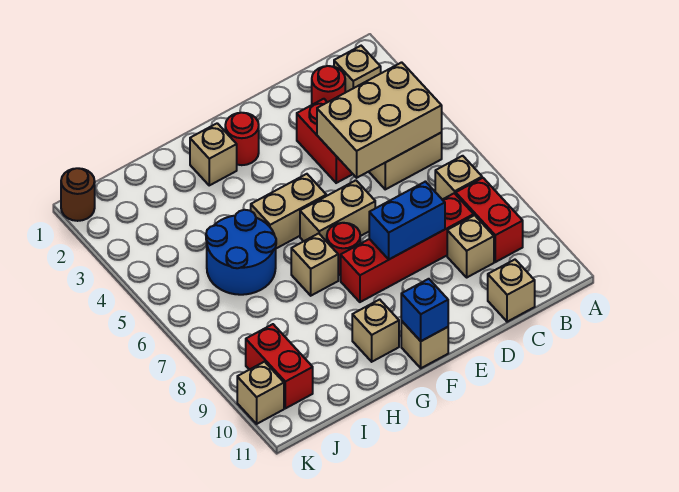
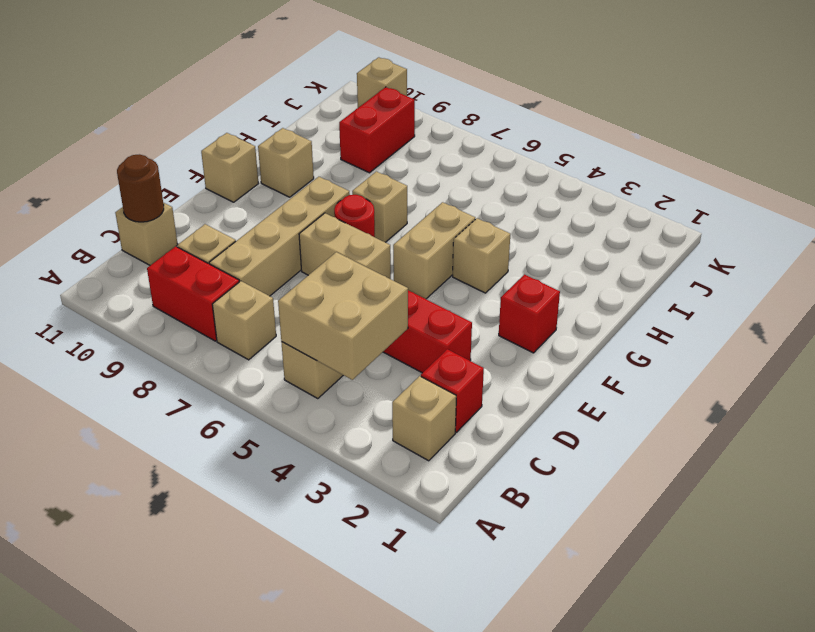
tan 2x3 brick [317,62,442,178] -> tan 2x2 brick [278,252,408,380]
red 1x1 round brick [312,66,345,105] -> red 1x1 brick [421,349,484,432]
red 1x4 brick [341,193,474,302] -> tan 1x4 brick [209,177,350,296]
blue 1x2 brick [369,182,445,259] -> none
tan 1x2 brick [300,180,375,242] -> tan 1x2 brick turned to [299,213,391,279]
red 1x1 round brick [225,113,259,165] -> red 1x1 brick [499,275,560,353]
blue 1x1 brick [401,279,448,341] -> none
tan 1x1 brick [190,123,237,185] -> tan 1x1 brick moved to [453,218,510,293]
blue 2x2 round brick [206,210,276,295] -> none
red 1x2 brick [246,324,313,408] -> red 1x2 brick turned to [339,87,415,173]
brown 1x1 round brick [61,168,95,221] -> brown 1x1 round brick moved to [117,154,164,222]

